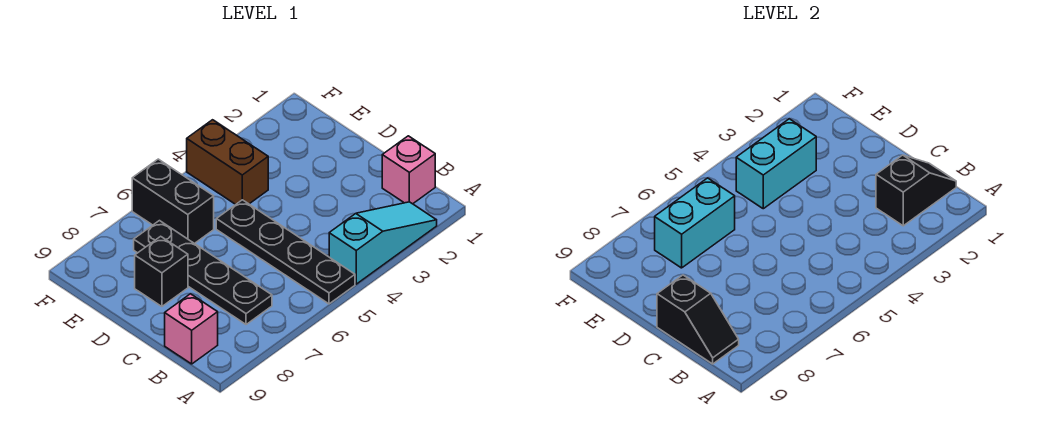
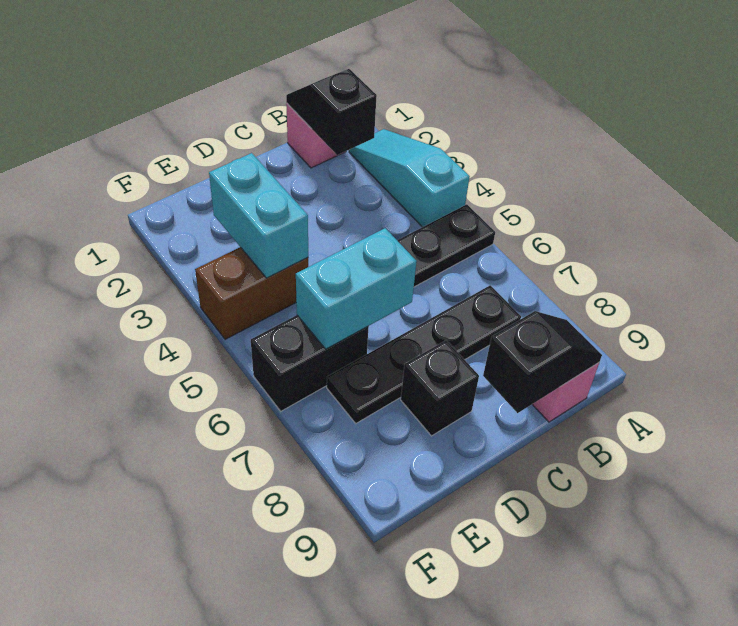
cyan 1x2 brick [655,178,735,268] -> cyan 1x2 brick turned to [296,228,417,349]

